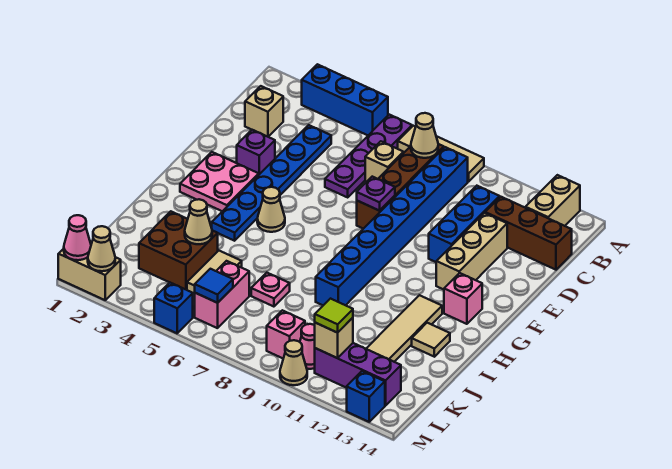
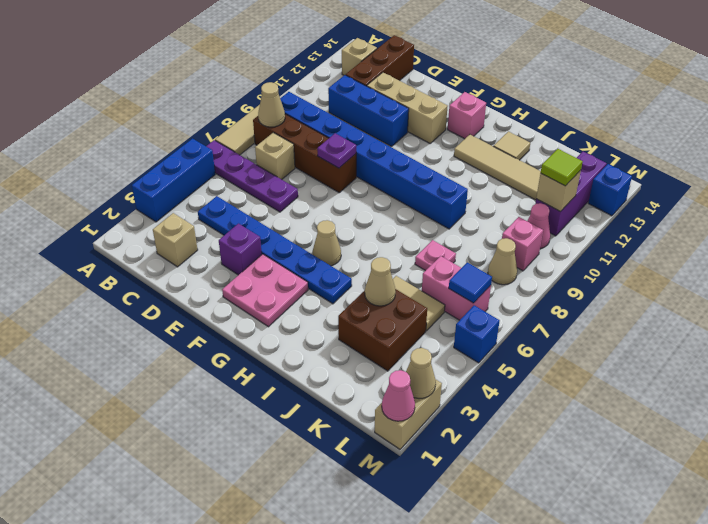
tan 1x2 brick [526,175,580,226] -> tan 1x1 brick [342,38,377,75]
tan 1x1 cone [280,340,307,385] -> tan 1x1 cone moved to [488,238,517,285]

